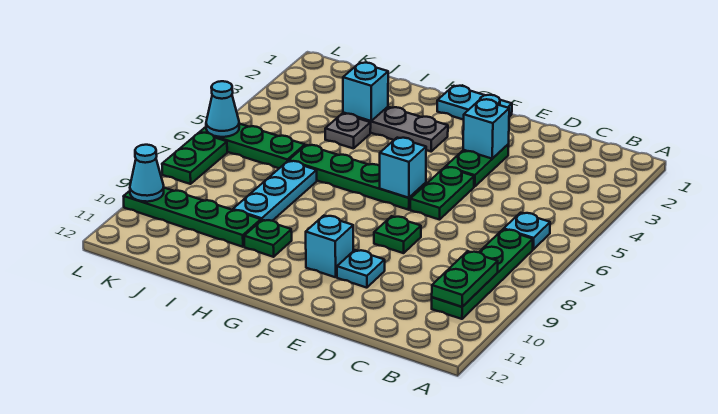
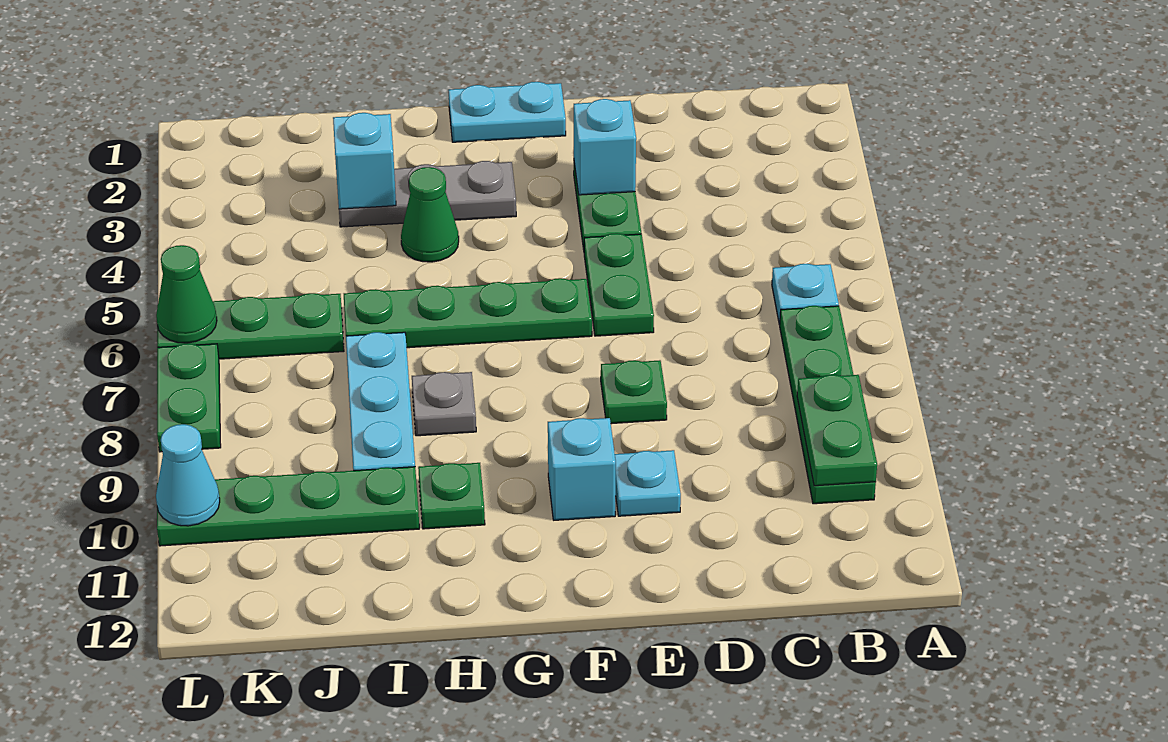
cyan 1x1 brick [380,138,426,198] -> none
none -> green 1x1 cone [401,167,459,262]
grey 1x1 plate [325,114,371,149] -> grey 1x1 plate moved to [412,372,476,436]
cyan 1x1 cone [206,81,239,137] -> green 1x1 cone [156,245,217,343]

